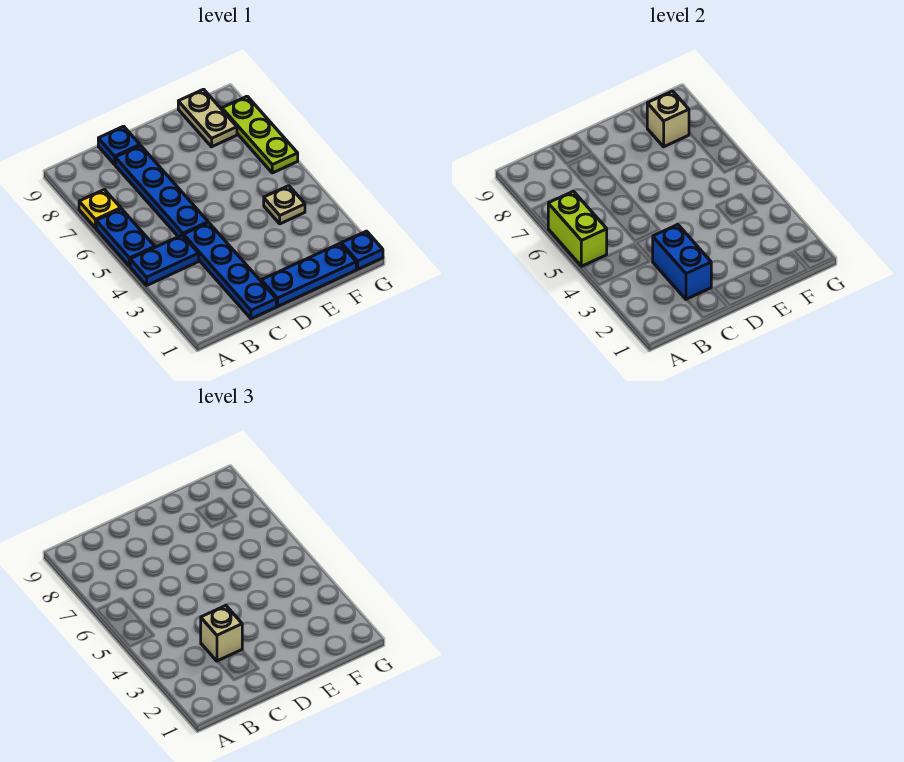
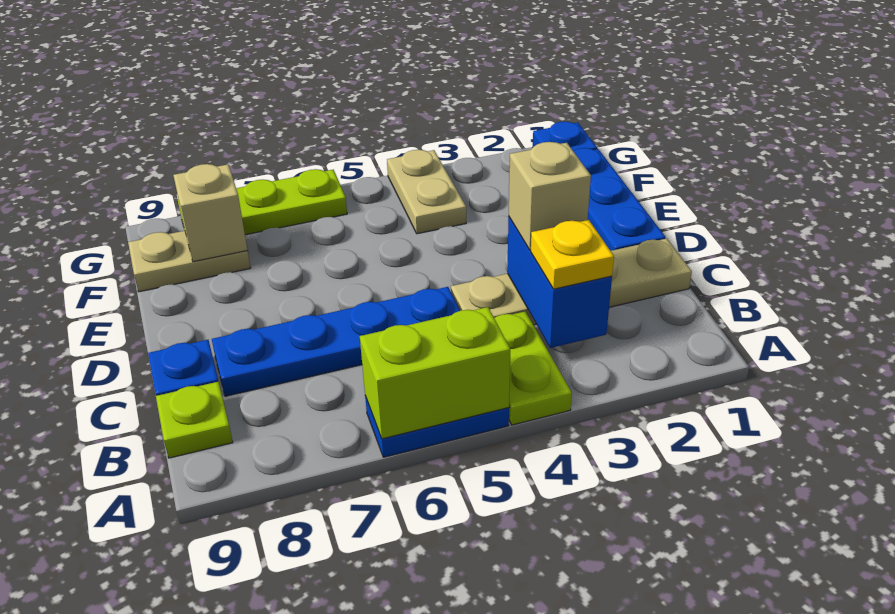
blue 1x2 plate [130,235,199,285] -> lime 1x2 plate [494,311,572,425]
yellow 1x1 plate [79,190,121,228] -> yellow 1x1 plate moved to [531,220,614,289]
none -> lime 1x1 plate [156,382,233,458]
blue 1x4 plate [184,223,276,319] -> tan 1x4 plate [451,239,692,325]
blue 1x2 brick [653,225,711,300] -> blue 1x2 brick turned to [507,217,612,348]
tan 1x1 plate [264,186,305,224] -> tan 1x2 plate [387,150,466,234]

